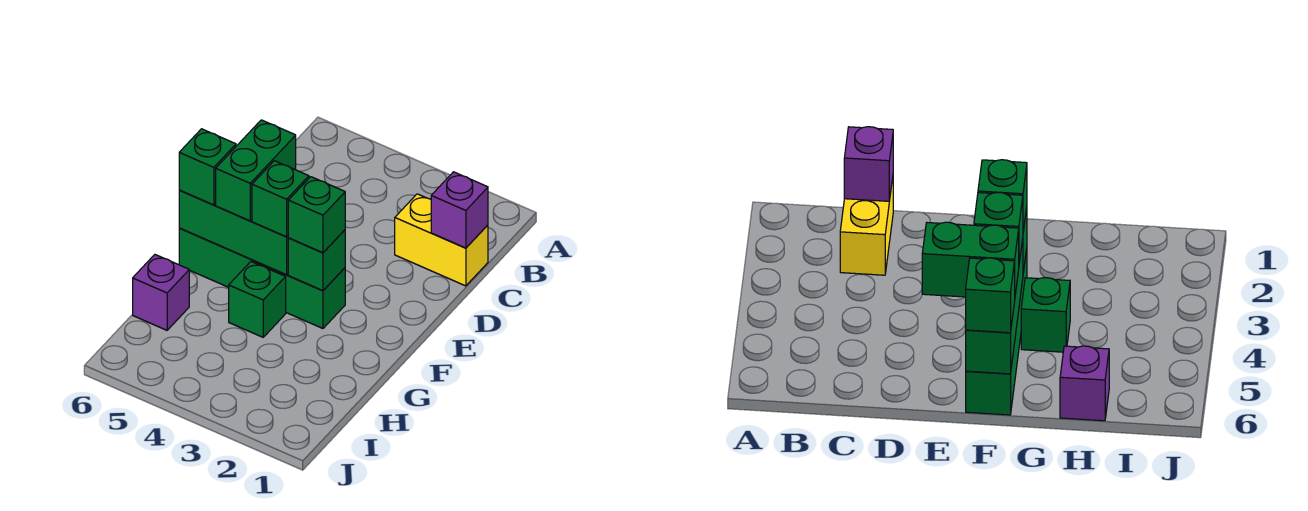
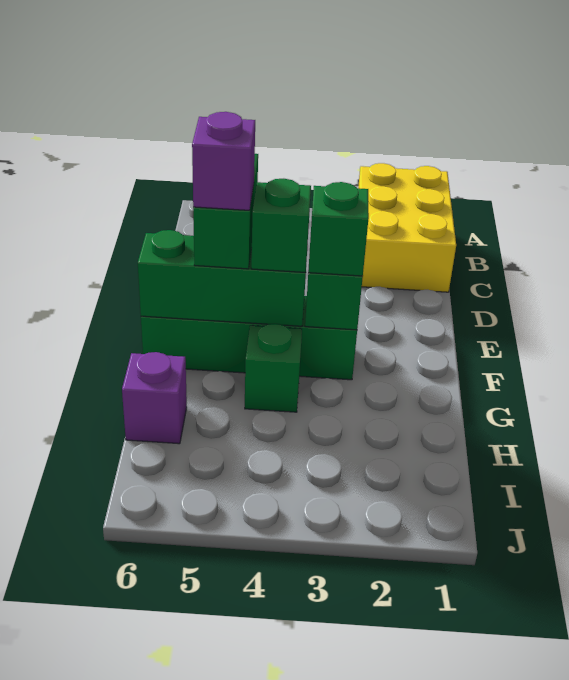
yellow 1x2 brick [395,194,488,286] -> yellow 2x3 brick [358,163,456,292]
purple 1x1 brick [431,172,488,248] -> purple 1x1 brick moved to [192,112,255,210]
green 1x1 brick [179,129,236,205] -> none

